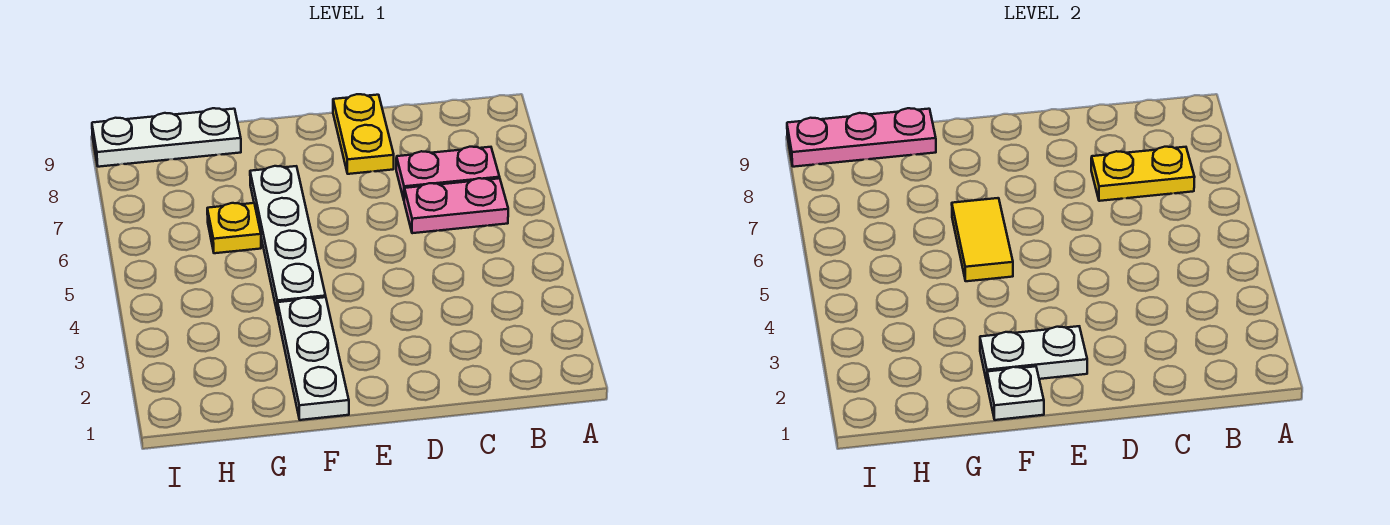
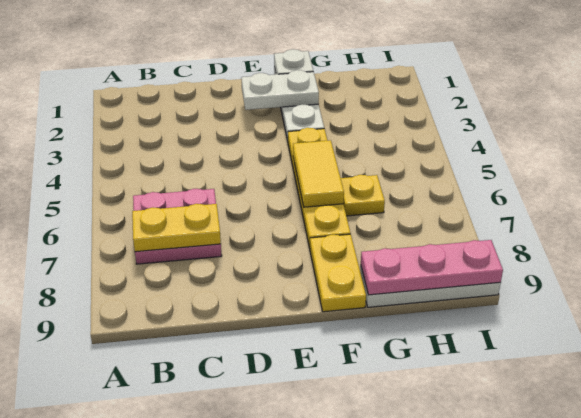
yellow 1x2 plate [333,94,394,174] -> yellow 1x2 plate moved to [310,234,366,312]
white 1x4 plate [250,166,326,315] -> yellow 1x4 plate [288,128,351,248]

